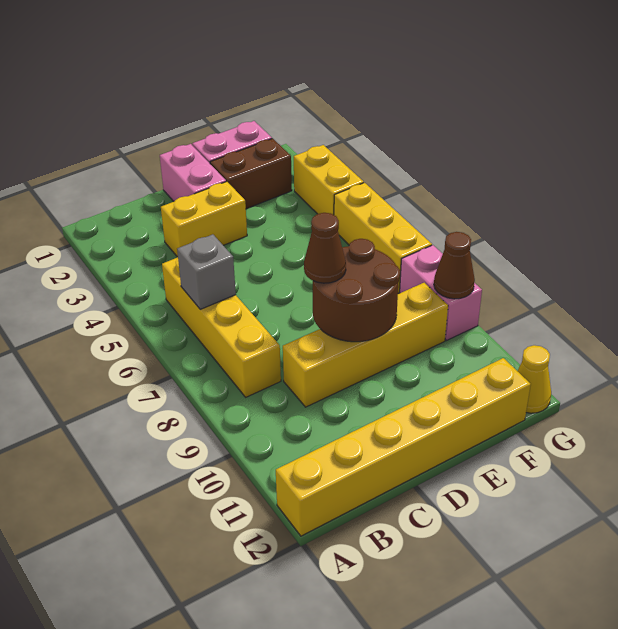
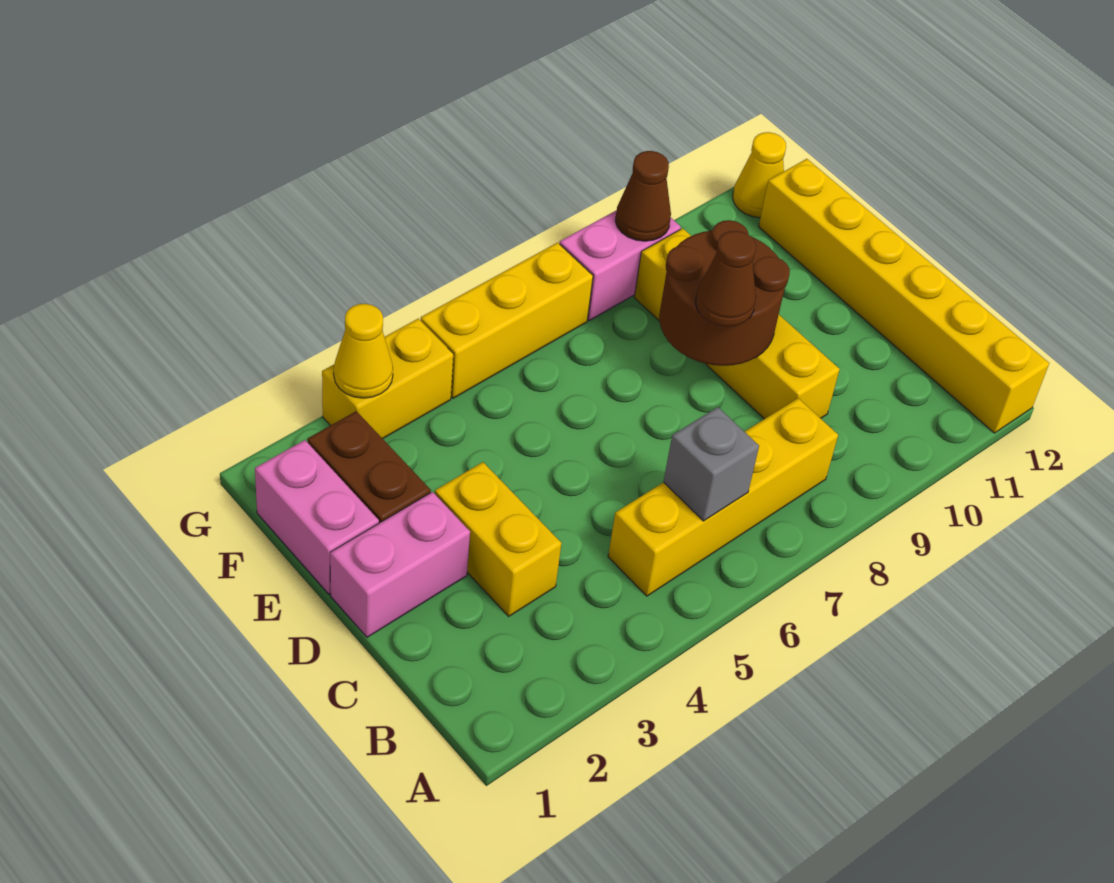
none -> yellow 1x1 cone [334,304,393,398]

